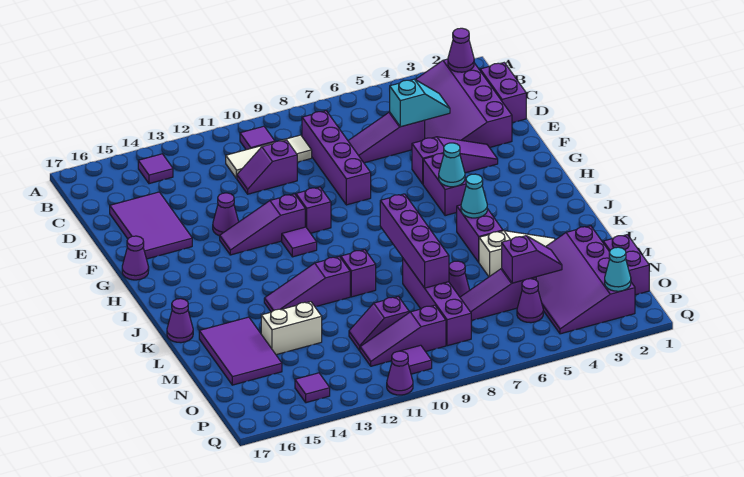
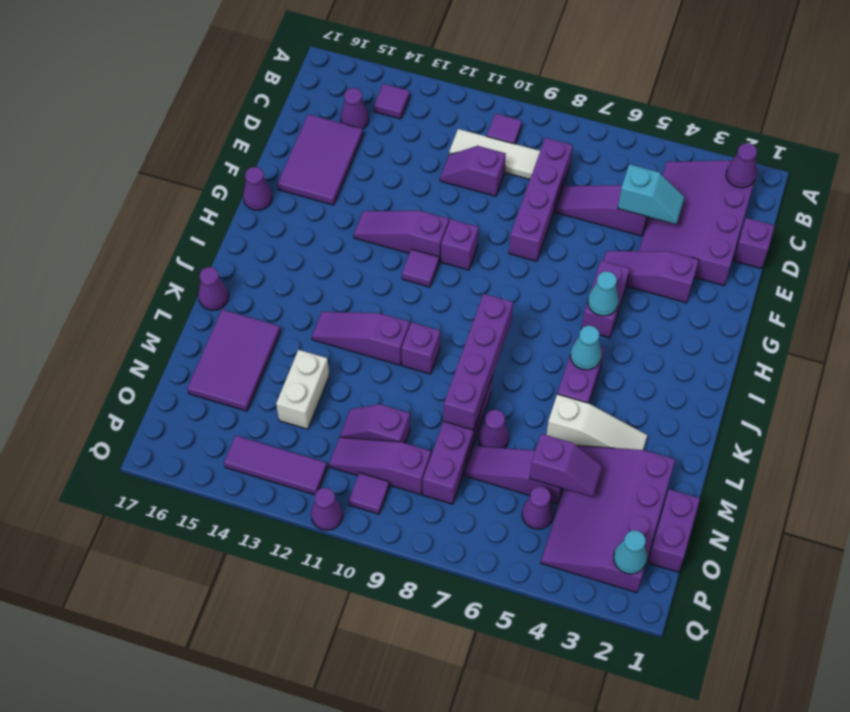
purple 1x2 brick [480,63,526,123] -> purple 1x1 brick [733,218,775,269]
purple 1x3 slope [412,137,498,184] -> purple 1x3 slope turned to [603,251,699,303]
purple 1x1 cone [213,193,239,236] -> purple 1x1 cone moved to [341,88,369,129]
white 1x2 brick [261,302,322,355] -> white 1x2 brick turned to [276,350,329,429]
purple 1x1 tile [295,373,330,403] -> purple 1x3 tile [224,436,327,495]

